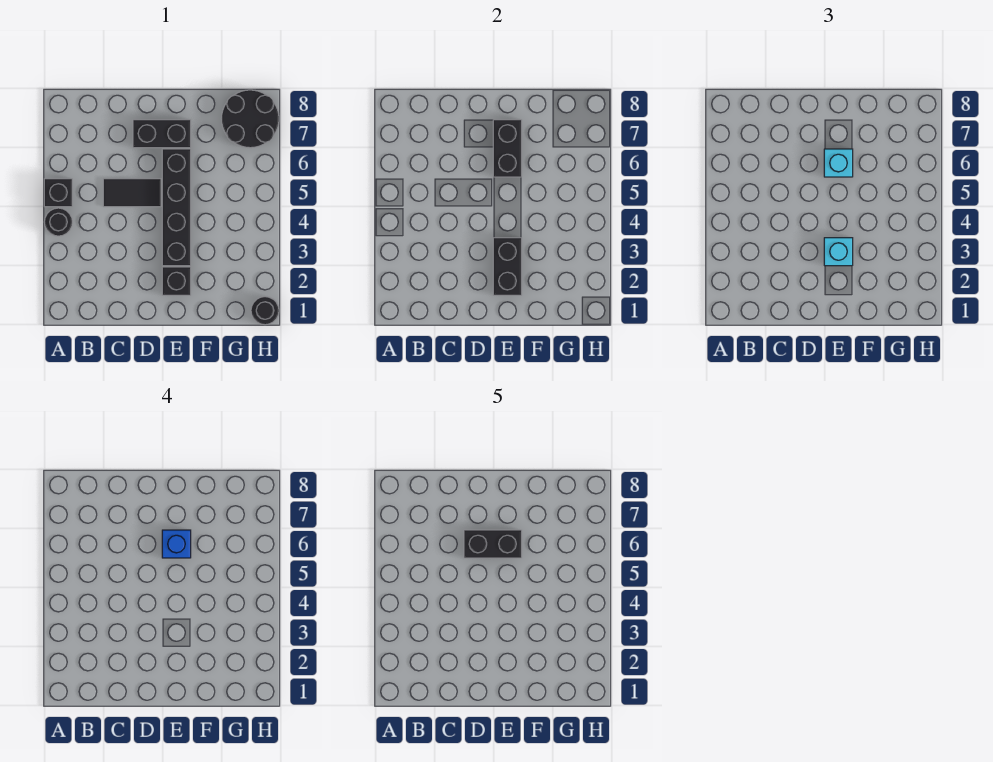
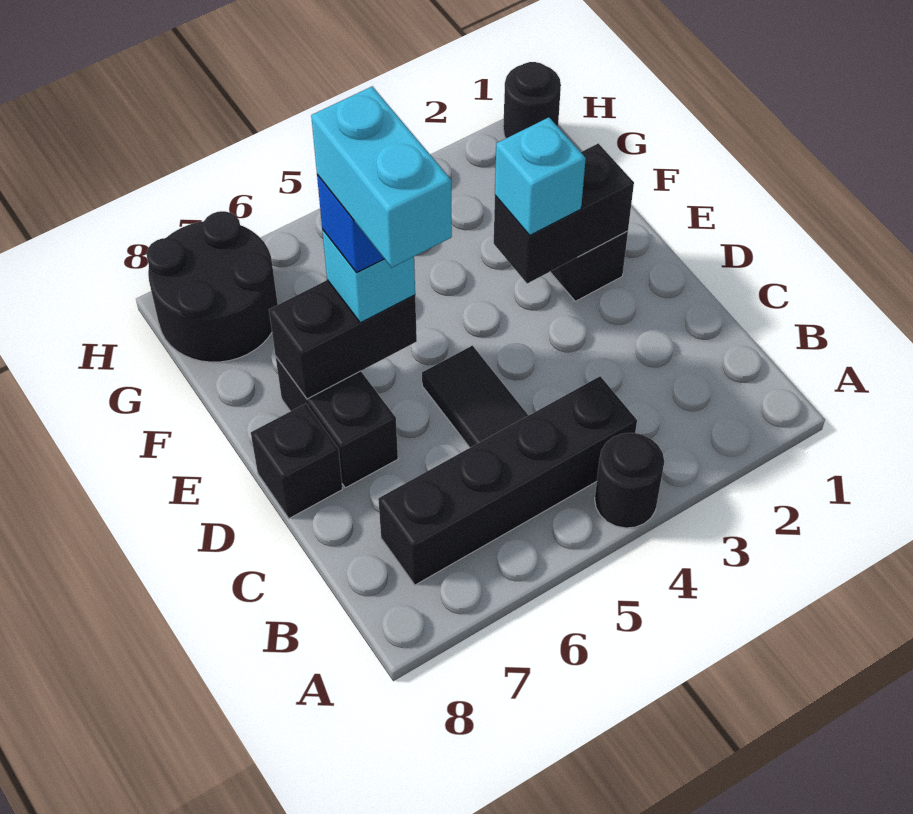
black 1x1 brick [44,179,72,207] -> black 1x1 brick moved to [251,403,343,519]
black 1x2 brick [464,530,522,558] -> cyan 1x2 brick [311,86,452,268]
black 1x4 brick [162,149,191,266] -> black 1x4 brick moved to [378,376,637,585]

